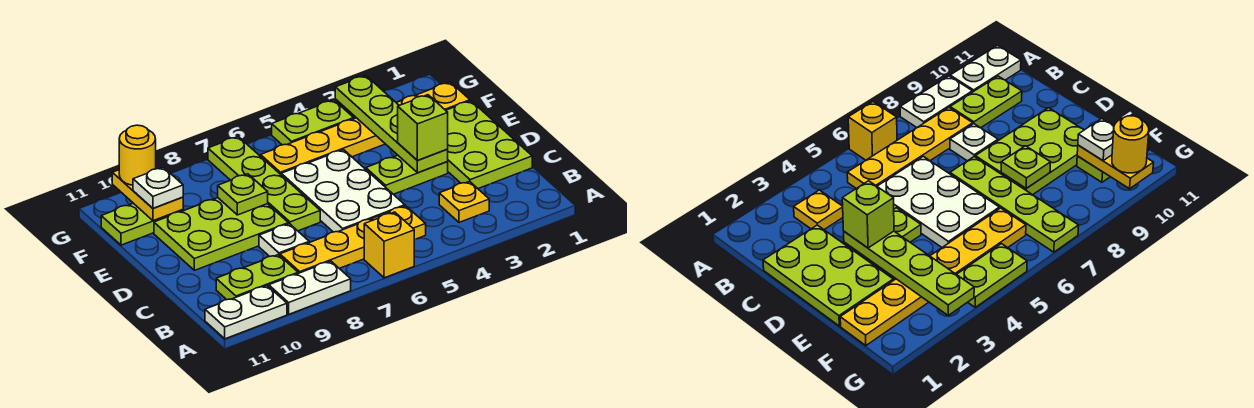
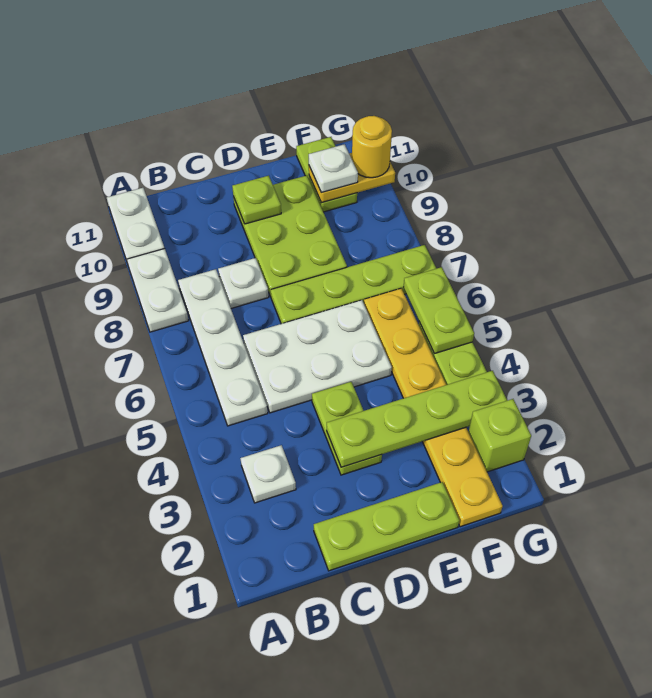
yellow 1x1 brick [364,212,414,278] -> none
yellow 1x1 plate [439,181,489,222] -> white 1x1 plate [240,445,296,503]
yellow 1x4 plate [280,206,426,273] -> white 1x4 plate [178,269,268,426]
lime 1x2 plate [216,255,298,300] -> lime 1x2 plate moved to [404,267,474,354]
lime 2x3 plate [446,101,532,188] -> lime 1x3 plate [314,482,459,571]
lime 1x1 brick [398,95,448,161] -> lime 1x1 brick moved to [468,399,531,472]
lime 1x1 plate [218,174,268,215] -> lime 1x1 plate moved to [232,176,281,224]

